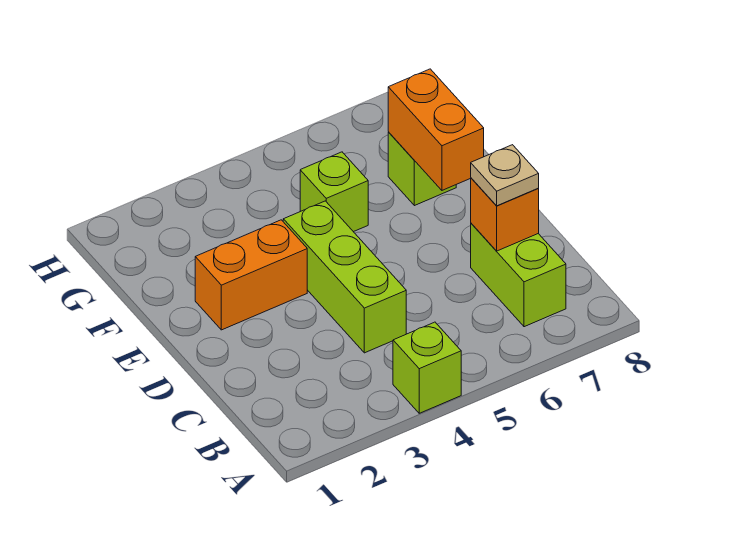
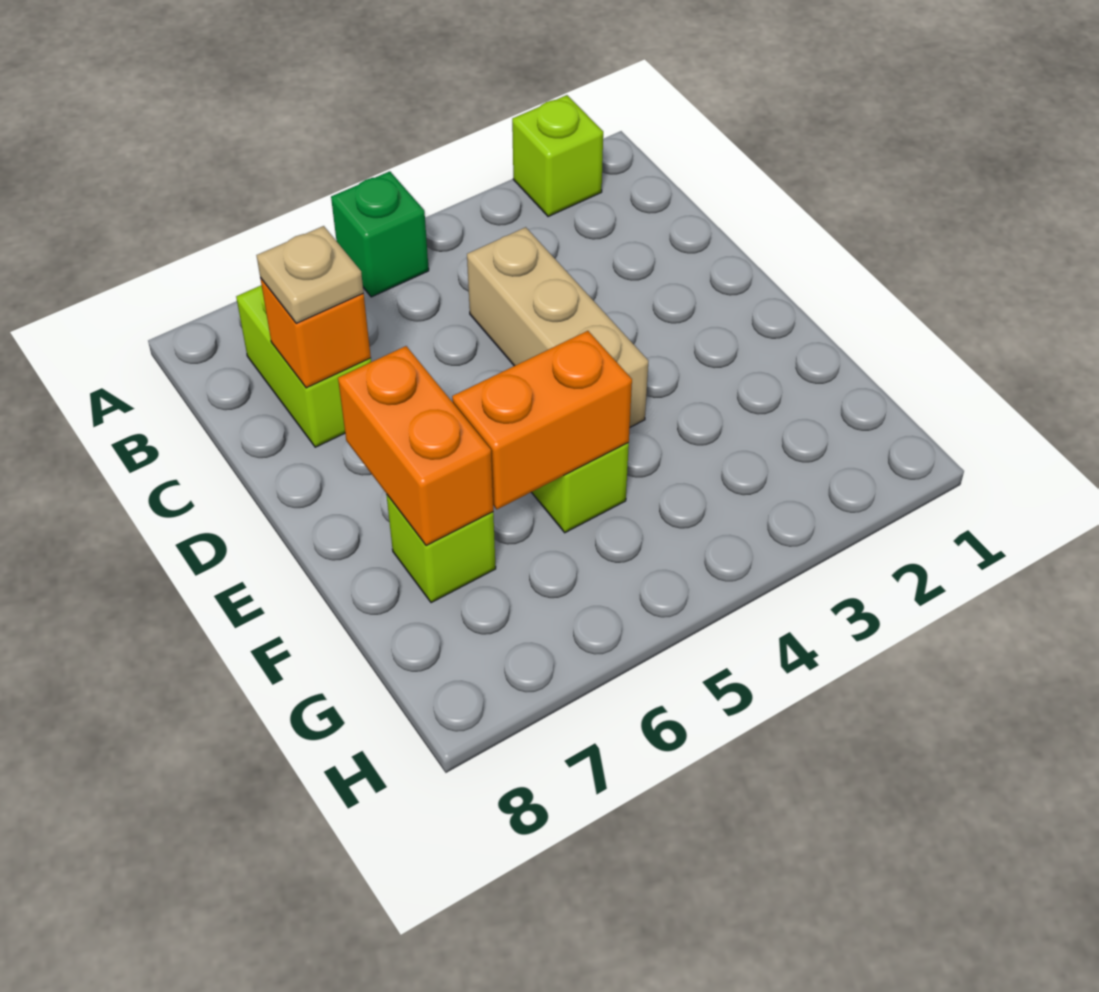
lime 1x1 brick [393,322,461,413] -> lime 1x1 brick moved to [512,95,603,217]
none -> green 1x1 brick [331,171,429,297]
lime 1x3 brick [283,201,406,353] -> tan 1x3 brick [467,227,648,427]
orange 1x2 brick [195,220,307,330] -> orange 1x2 brick moved to [452,331,632,509]

